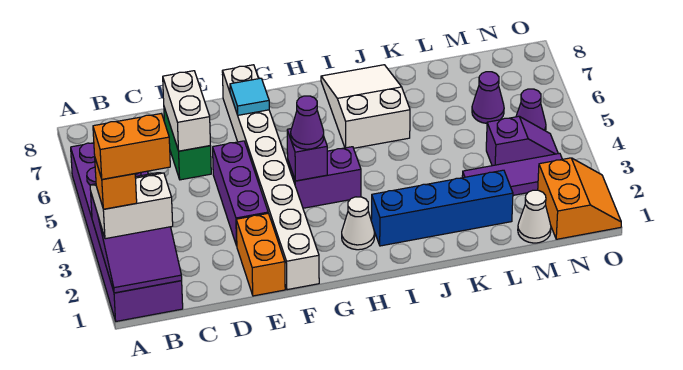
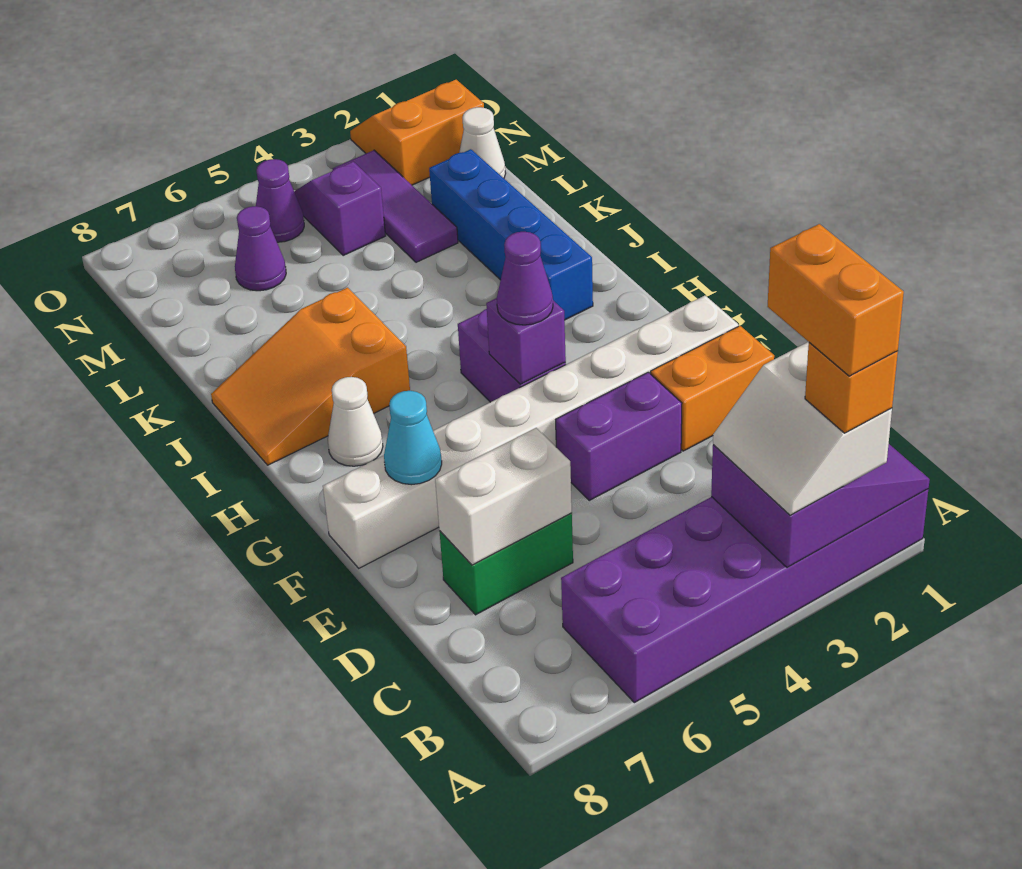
purple 1x3 brick [213,141,268,246] -> purple 1x2 brick [556,372,682,500]
cyan 1x1 tile [230,78,269,115] -> cyan 1x1 cone [384,391,442,485]
white 1x1 cone [342,197,375,250] -> white 1x1 cone moved to [328,377,383,466]
white 2x3 slope [321,65,410,148] -> orange 2x3 slope [211,288,410,465]

